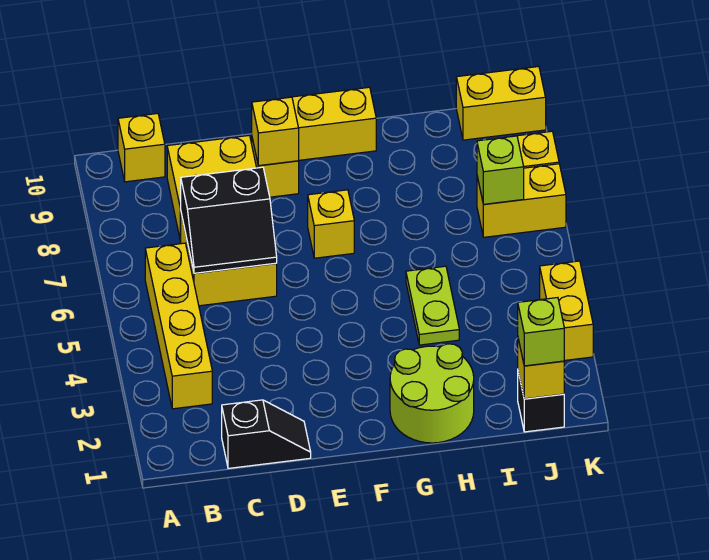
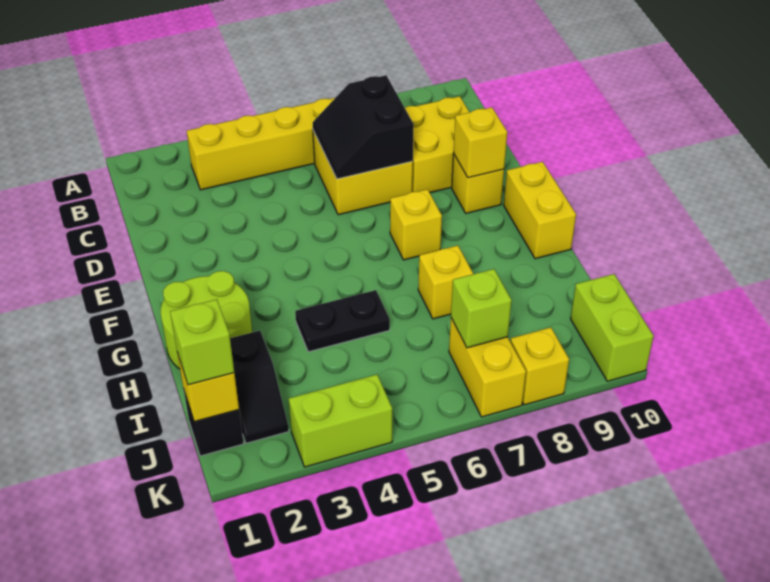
yellow 1x1 brick [118,114,165,182] -> yellow 1x1 brick moved to [418,246,473,319]
black 1x2 slope [222,400,311,468] -> black 1x2 slope moved to [230,331,289,443]
lime 1x2 plate [406,266,459,345] -> black 1x2 plate [295,290,390,352]
yellow 1x2 brick [456,67,546,140] -> lime 1x2 brick [571,274,654,381]
yellow 1x2 brick [540,261,593,361] -> lime 1x2 brick [289,375,392,467]

